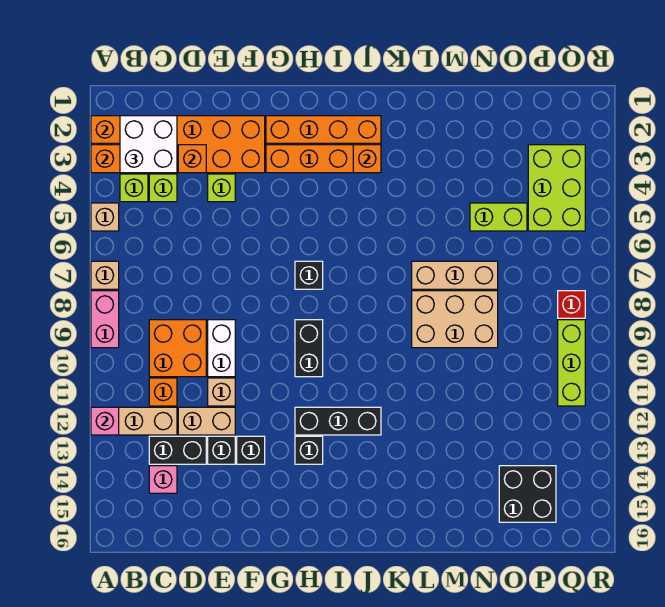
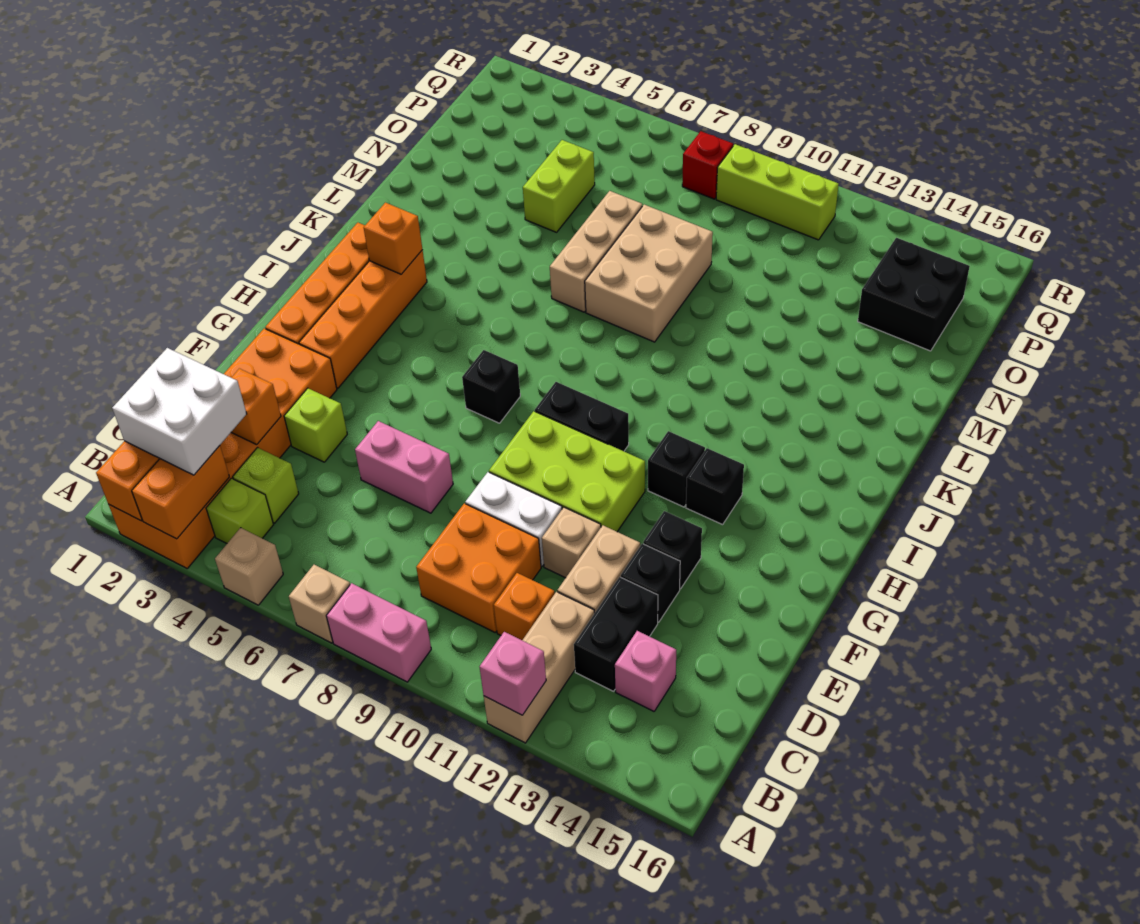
none -> pink 1x2 brick [355,421,453,513]
black 1x3 brick [295,407,381,435] -> black 1x1 brick [648,431,705,507]
lime 2x3 brick [528,145,585,231] -> lime 2x3 brick moved to [489,411,645,532]

